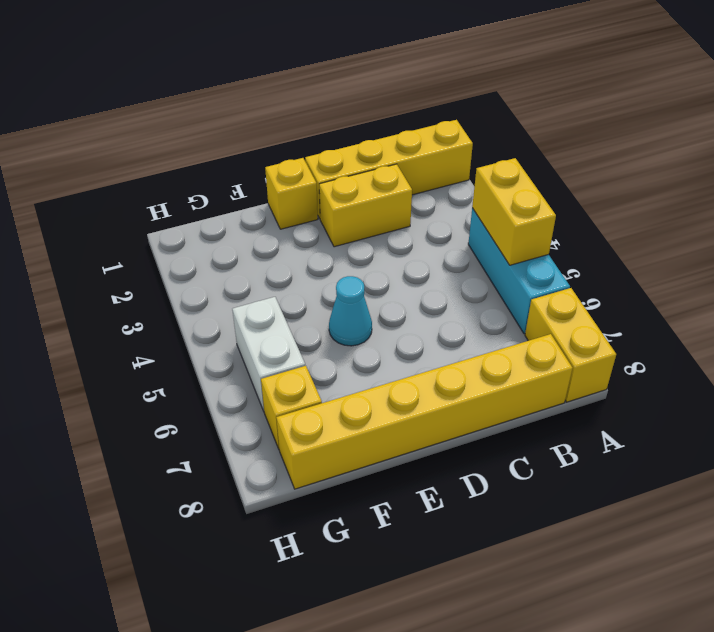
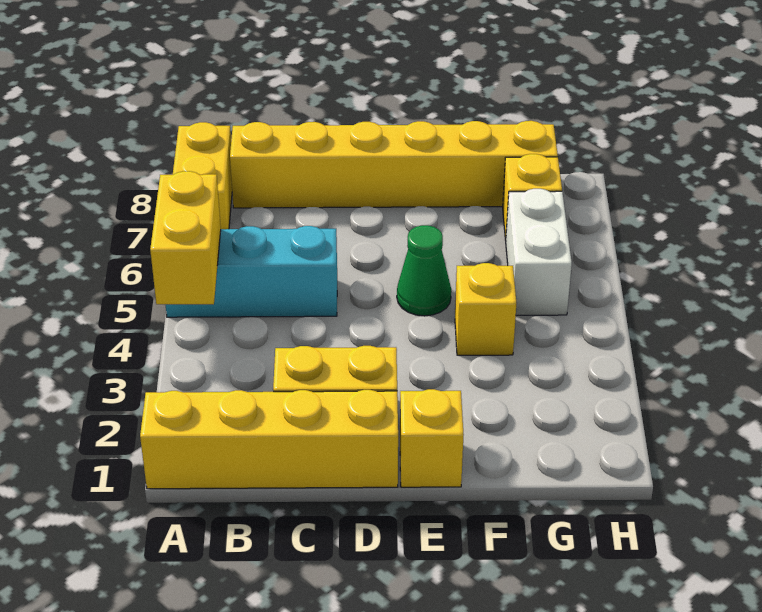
cyan 1x3 brick [468,208,570,334] -> cyan 1x3 brick turned to [165,226,337,317]
cyan 1x1 cone [329,276,372,346] -> green 1x1 cone [397,225,451,316]
none -> yellow 1x1 brick [455,263,516,355]

